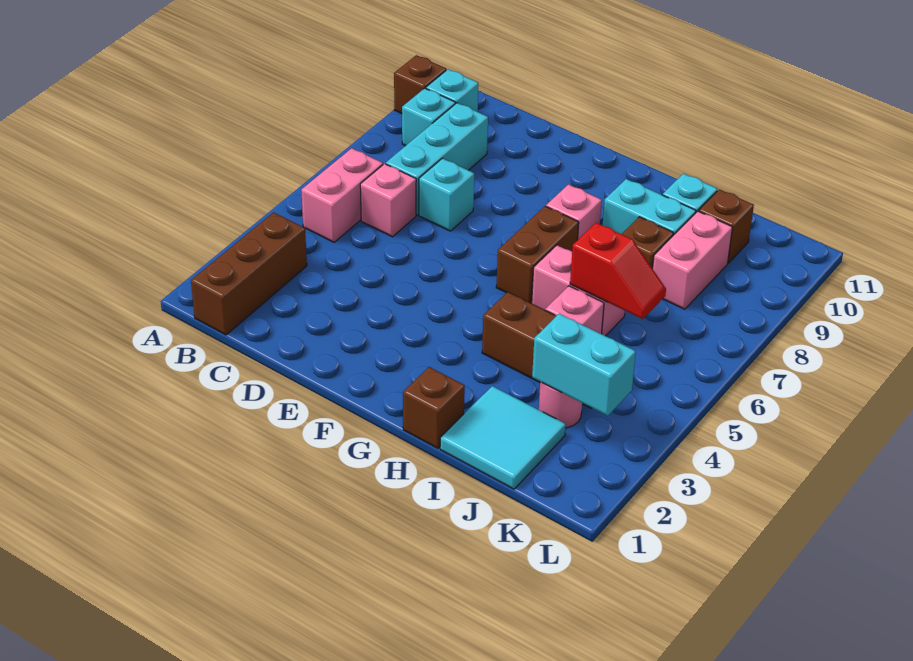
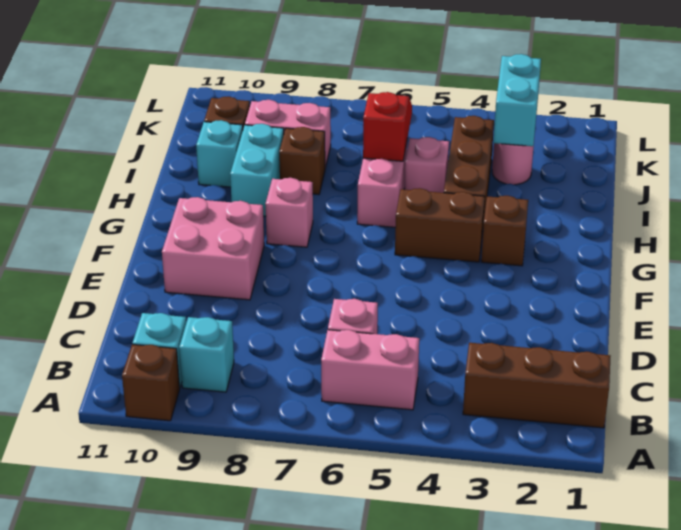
cyan 1x3 brick [386,103,488,215] -> none
cyan 1x1 brick [419,158,474,231] -> none
none -> pink 2x2 brick [162,197,264,300]
brown 1x2 brick [496,206,579,303] -> brown 1x2 brick moved to [395,188,485,262]
brown 1x1 brick [403,367,465,448] -> brown 1x1 brick moved to [481,196,528,266]
cyan 2x2 tile [440,386,566,489] -> none

